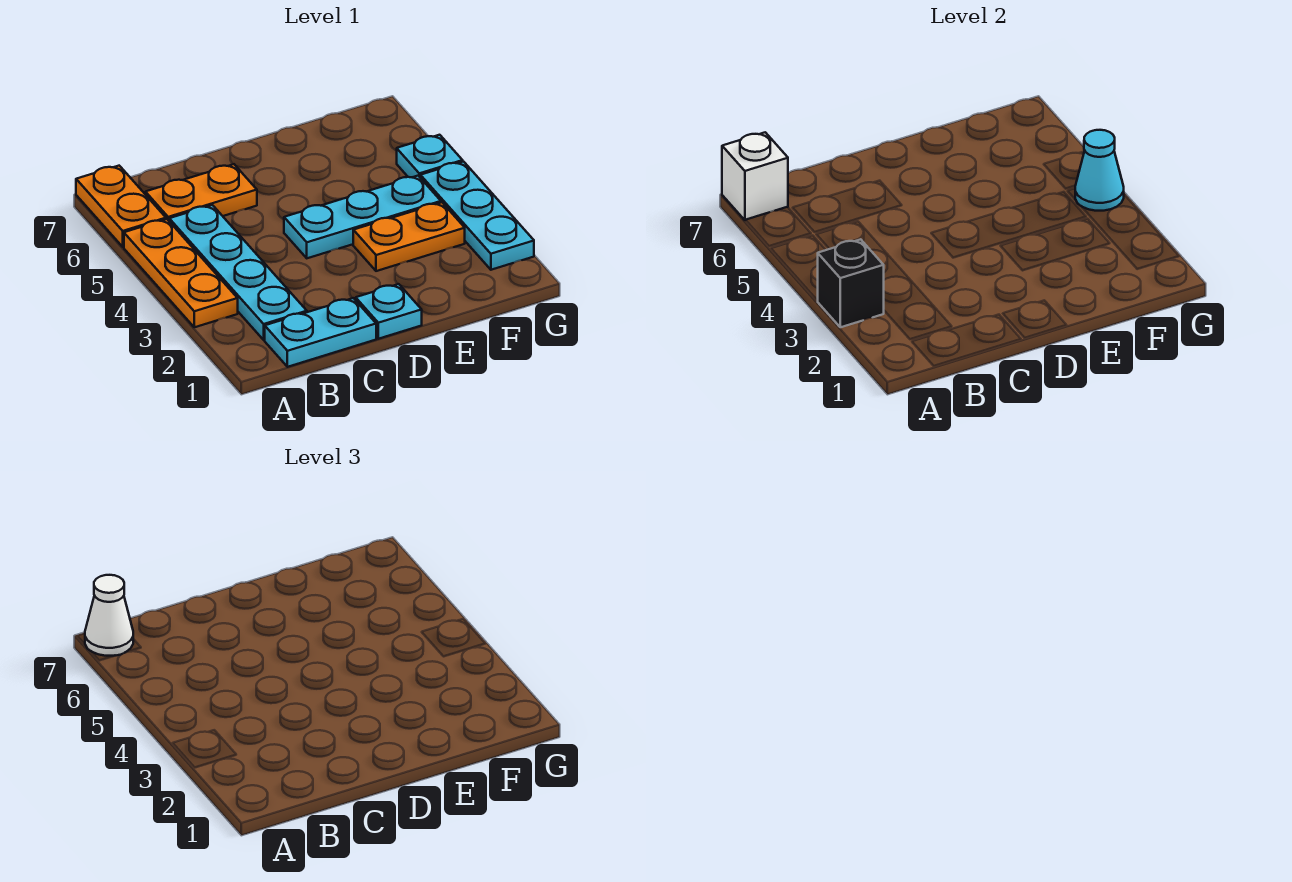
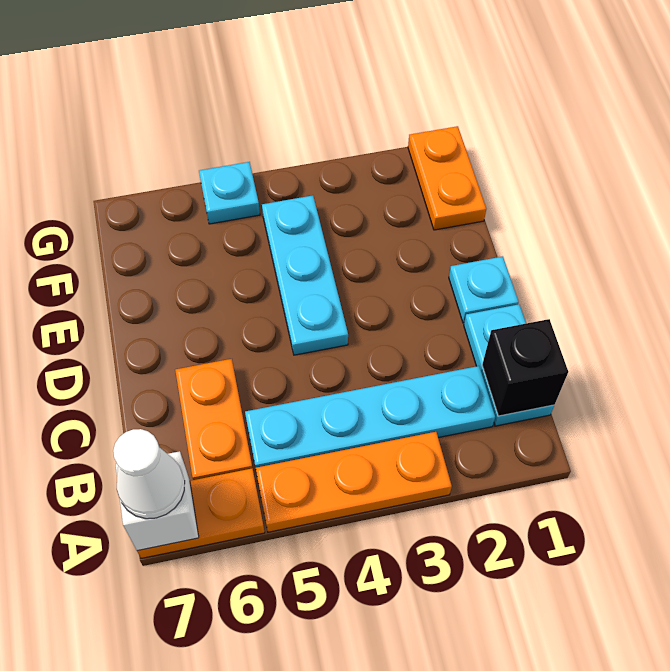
black 1x1 brick [818,239,884,327] -> black 1x1 brick moved to [482,319,568,416]
orange 1x2 plate [353,202,465,271] -> orange 1x2 plate moved to [408,126,486,230]
cyan 1x3 plate [420,162,534,270] -> none
cyan 1x1 cone [1075,130,1124,211] -> none

